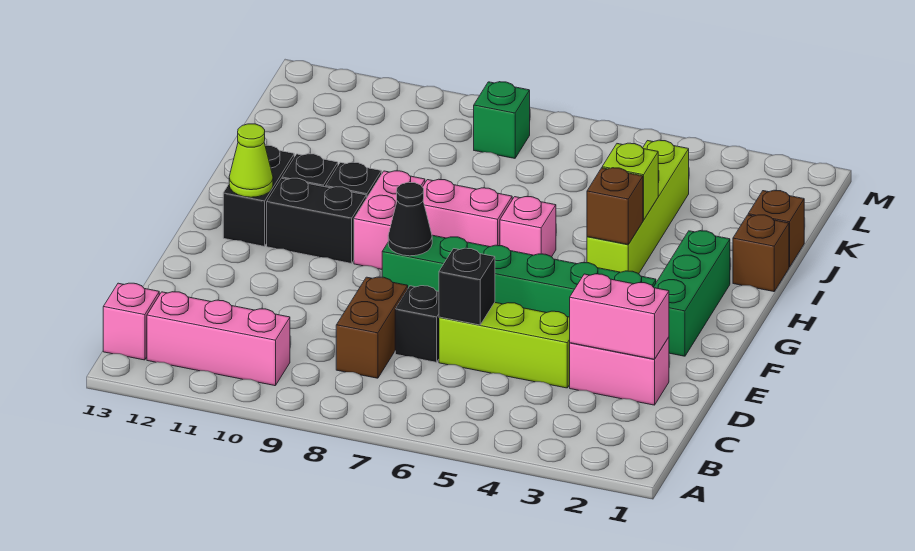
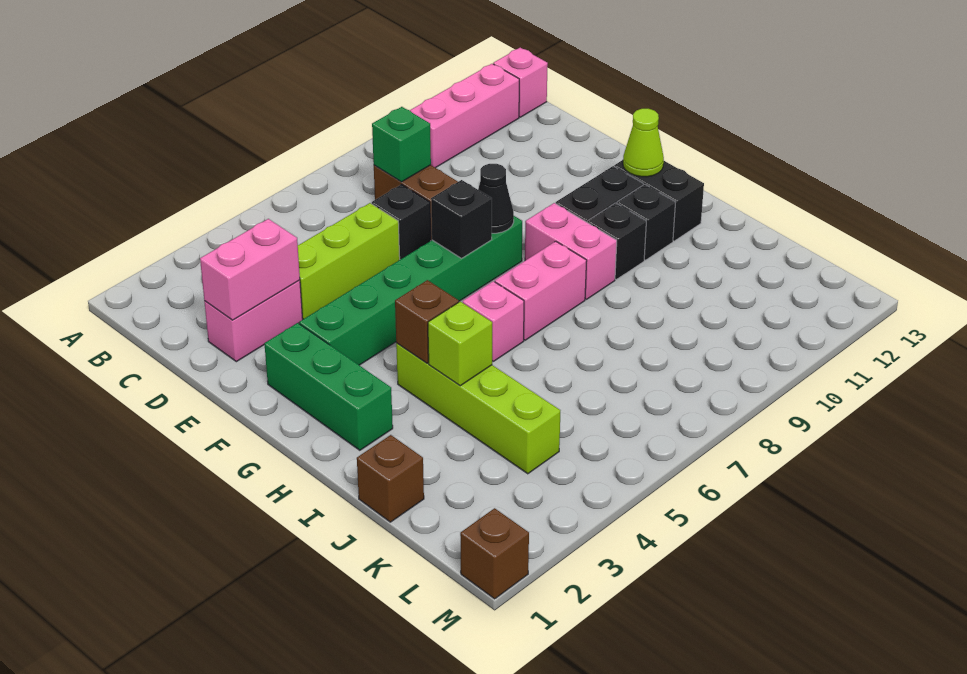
black 1x1 brick [439,248,495,325] -> black 1x1 brick moved to [431,180,492,258]
brown 1x1 brick [733,215,789,292] -> brown 1x1 brick moved to [460,508,529,599]
green 1x1 brick [474,82,530,158] -> green 1x1 brick moved to [372,107,431,182]

